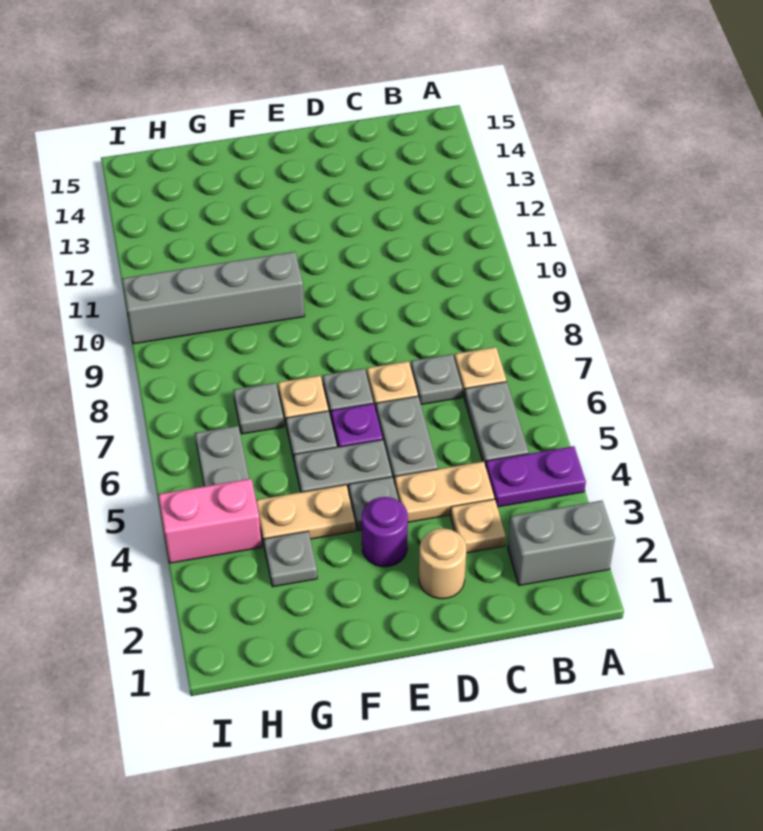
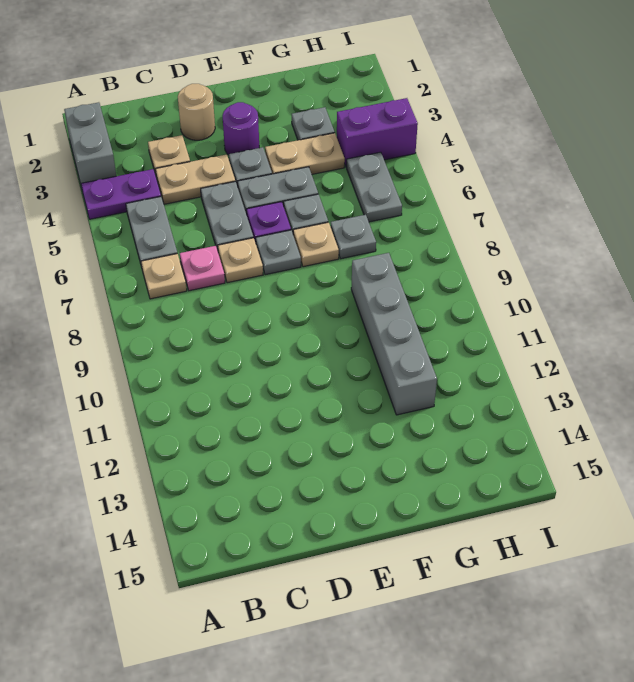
grey 1x2 brick [508,501,615,586] -> grey 1x2 brick turned to [64,102,116,188]
grey 1x1 plate [411,354,462,404] -> pink 1x1 plate [180,246,225,291]
grey 1x4 brick [122,252,305,344] -> grey 1x4 brick turned to [351,253,437,415]
pink 1x2 brick [158,479,262,563] -> purple 1x2 brick [337,98,418,168]

